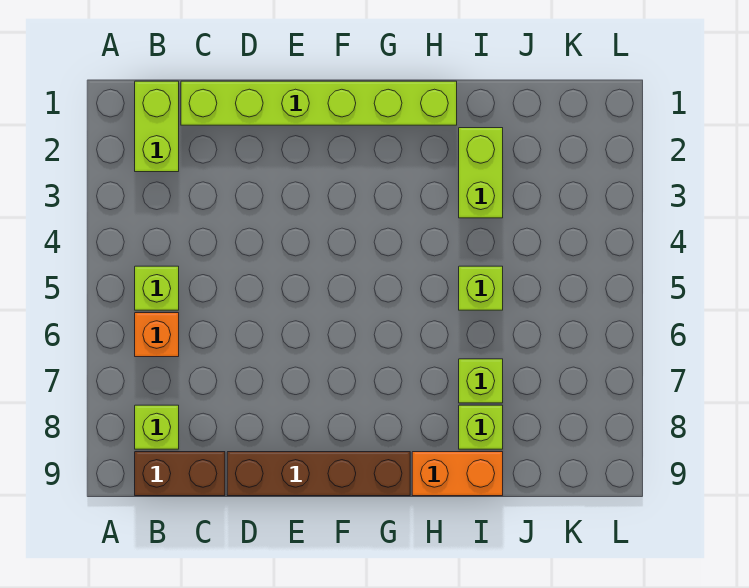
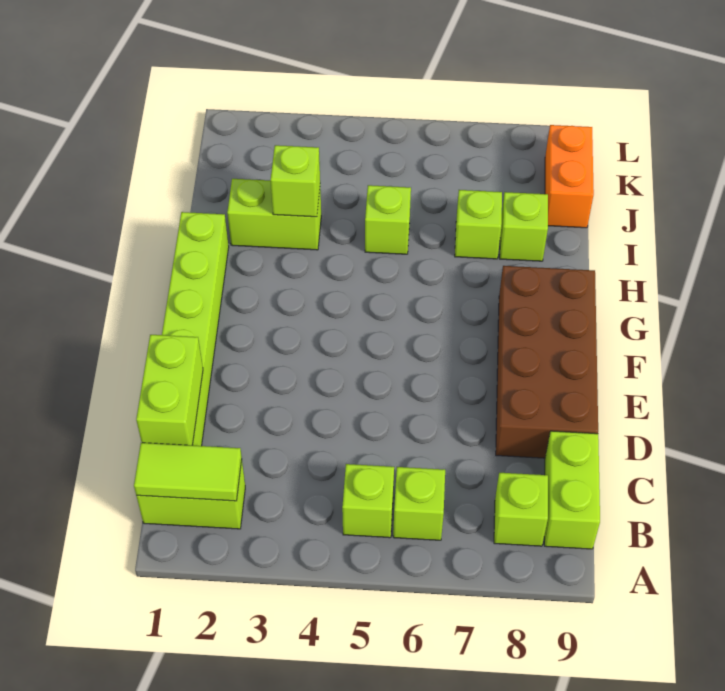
none -> lime 1x2 tile [134,443,242,501]
orange 1x1 brick [135,313,179,357] -> lime 1x1 brick [393,467,445,540]
brown 1x2 brick [135,452,225,496] -> lime 1x2 brick [544,431,600,549]
none -> lime 1x2 brick [136,335,203,445]
brown 1x4 brick [227,452,410,496] -> brown 2x4 brick [496,266,598,458]
orange 1x2 brick [412,452,503,496] -> orange 1x2 brick moved to [545,125,594,228]
none -> lime 1x1 brick [270,145,320,217]

